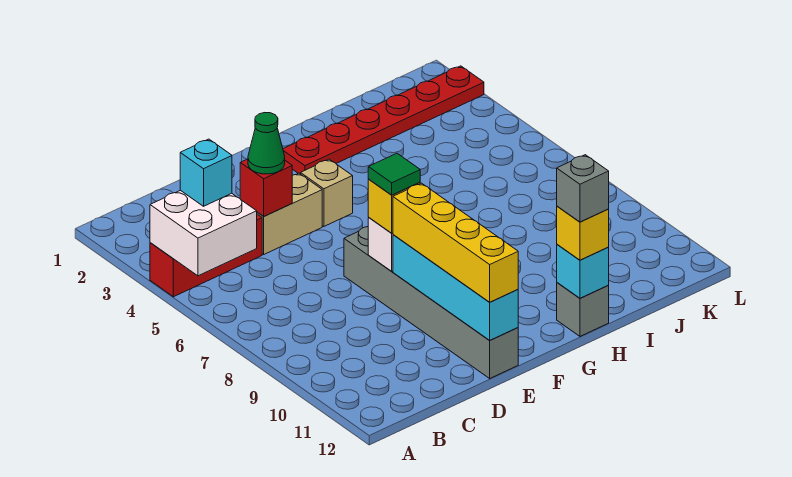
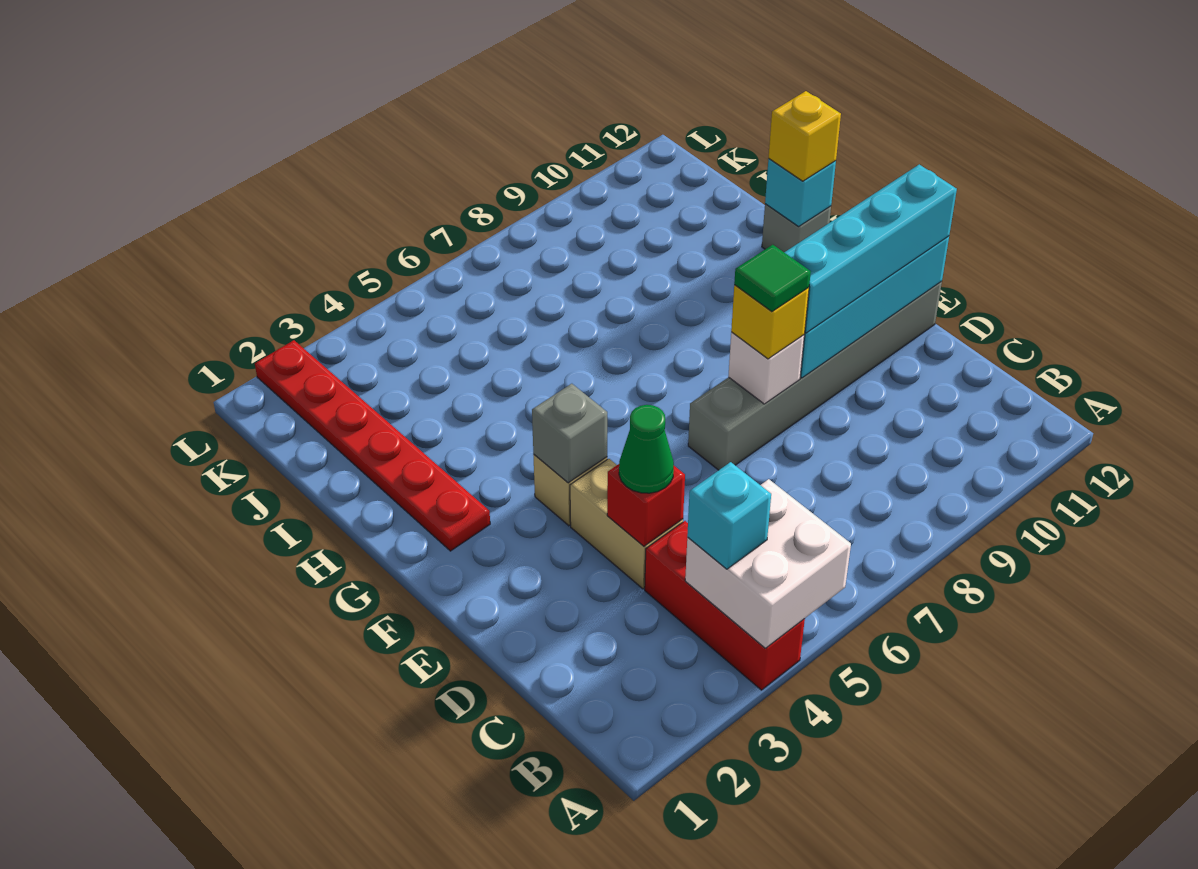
yellow 1x4 brick [393,183,518,302] -> cyan 1x4 brick [784,164,957,333]
grey 1x1 brick [557,155,609,222] -> grey 1x1 brick moved to [532,384,607,483]

